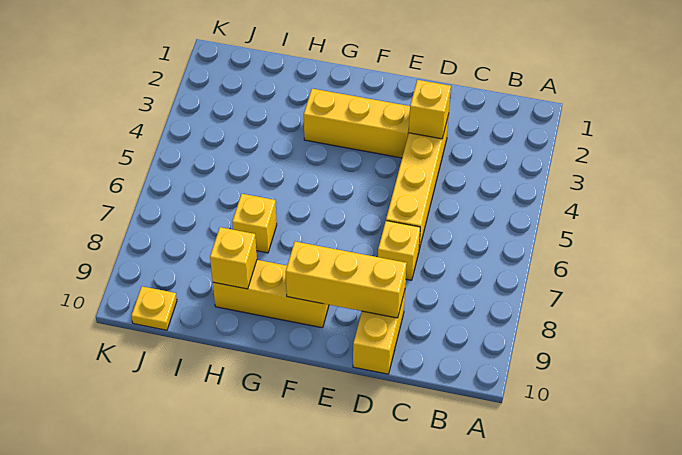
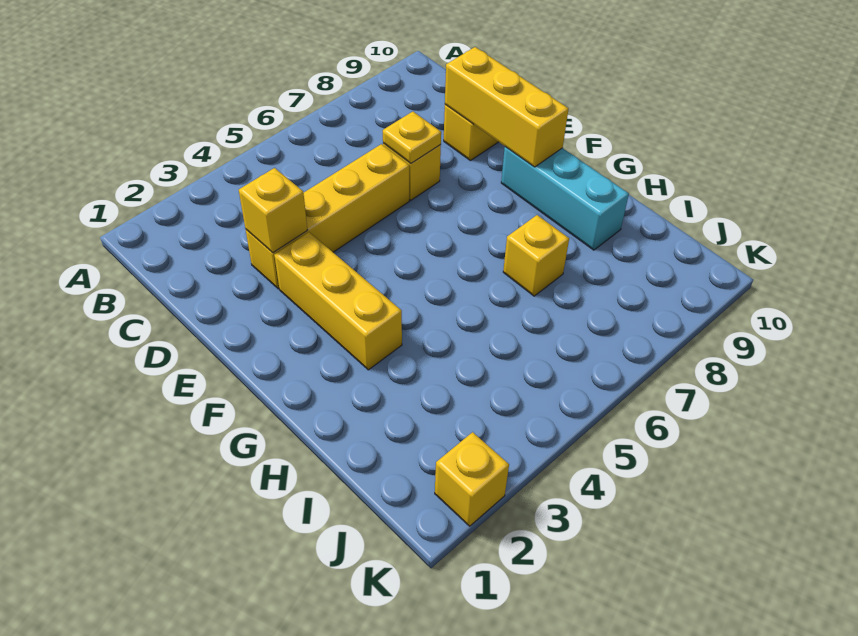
yellow 1x3 brick [213,260,329,328] -> cyan 1x3 brick [501,147,629,250]
yellow 1x1 brick [210,227,257,289] -> yellow 1x1 brick moved to [435,432,509,526]
yellow 1x1 plate [131,286,177,330] -> yellow 1x1 plate moved to [383,112,441,163]

